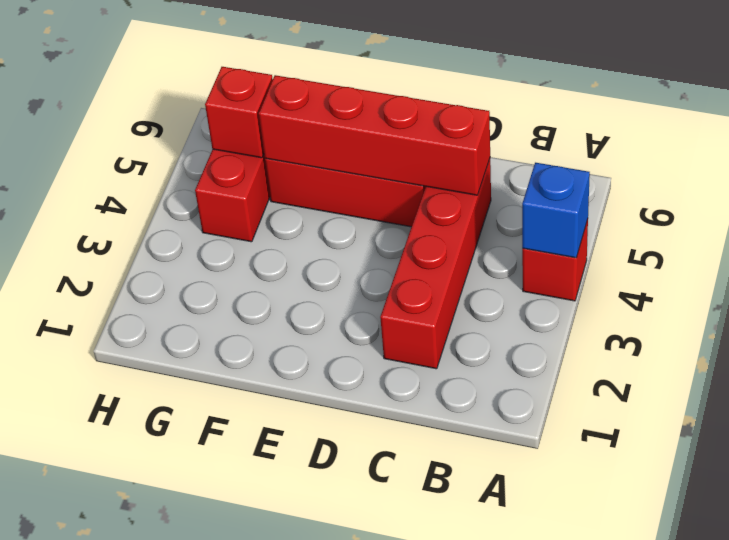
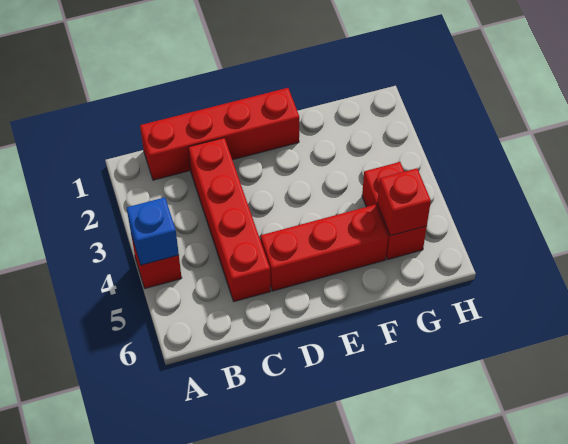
red 1x4 brick [259,75,490,195] -> red 1x4 brick moved to [140,88,299,180]

